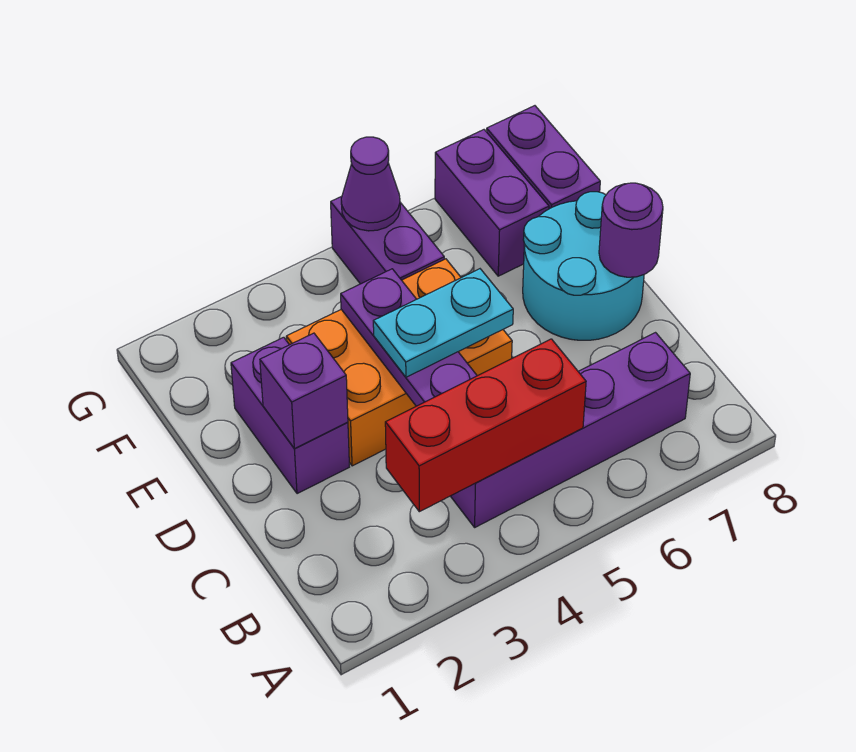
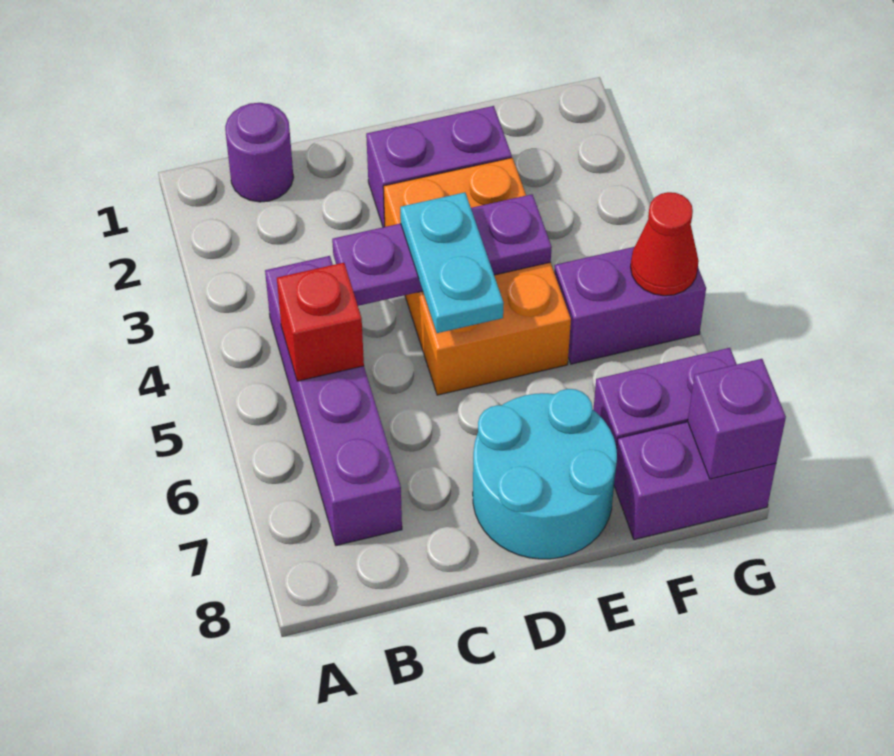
red 1x3 brick [385,339,586,512] -> red 1x1 brick [277,263,364,381]
purple 1x1 brick [260,333,348,449] -> purple 1x1 brick moved to [688,359,786,479]
purple 1x1 round brick [599,183,663,277] -> purple 1x1 round brick moved to [225,103,294,202]
purple 1x1 cone [341,137,400,231] -> red 1x1 cone [630,192,699,296]

